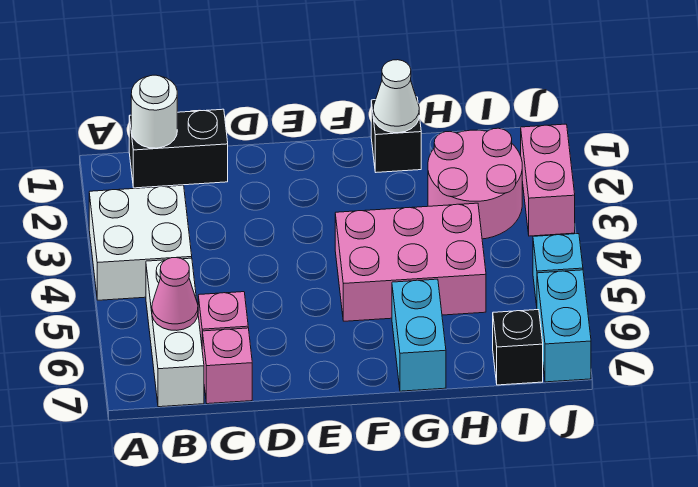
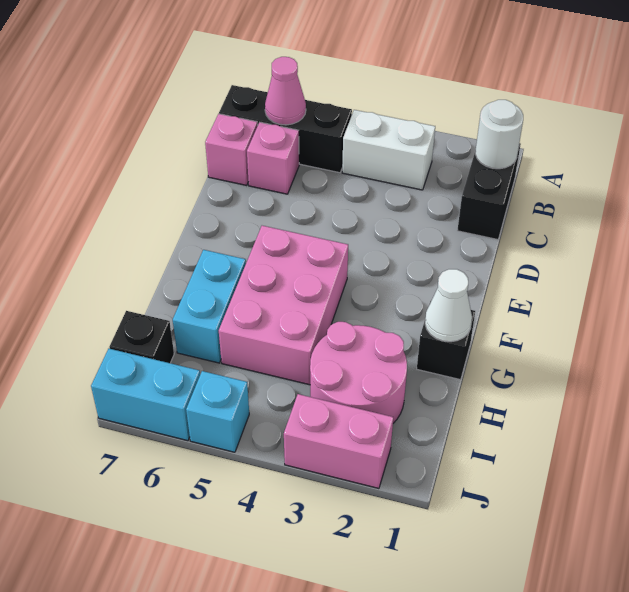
white 2x2 brick [89,185,192,300] -> white 1x2 brick [342,110,435,190]
white 1x3 brick [146,258,204,407] -> black 1x3 brick [219,85,352,173]
cyan 1x2 brick [392,279,446,391] -> cyan 1x2 brick turned to [173,250,246,363]

